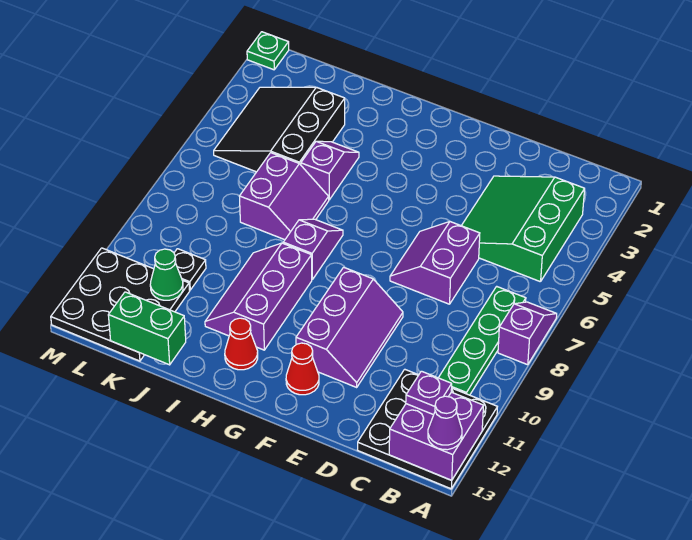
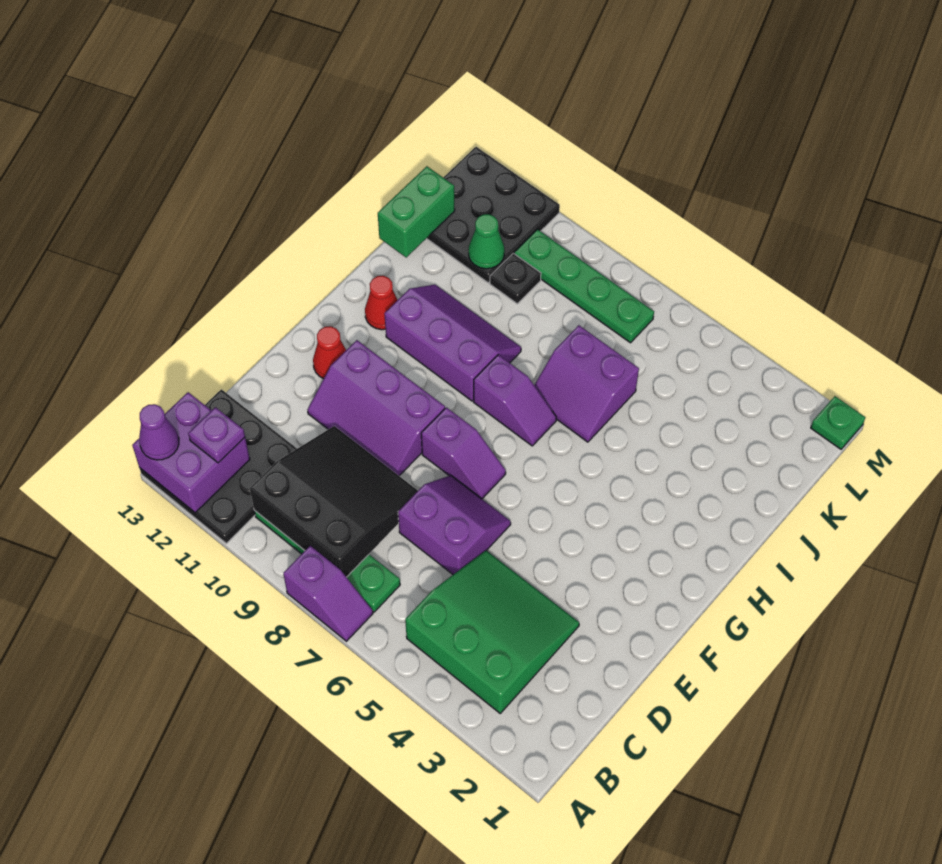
purple 1x2 slope [301,141,359,200] -> purple 1x2 slope moved to [421,407,506,499]
black 3x3 slope [214,87,345,172] -> black 3x3 slope moved to [250,426,418,577]
none -> green 1x4 plate [514,229,654,343]

